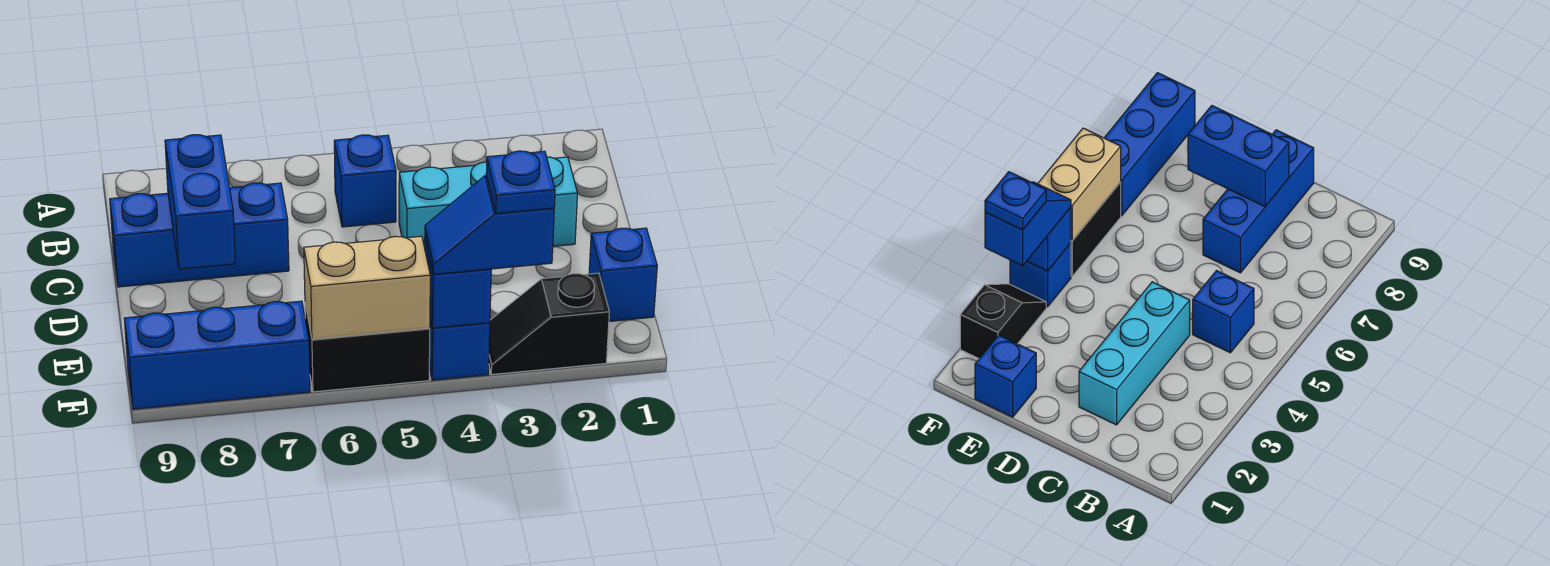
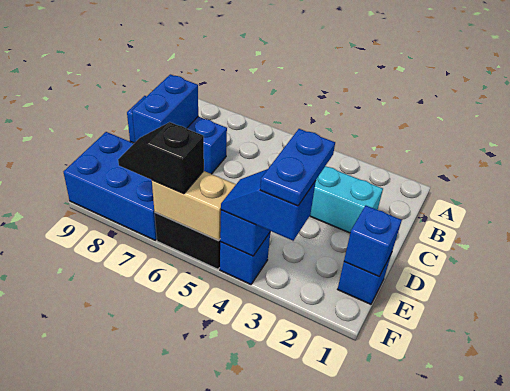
blue 1x1 brick [334,135,396,227] -> blue 1x1 brick moved to [344,206,402,276]
black 1x2 slope [489,273,609,374] -> black 1x2 slope moved to [118,122,204,194]
blue 1x1 plate [486,151,555,213] -> blue 1x2 plate [260,129,335,206]
blue 1x3 brick [124,301,310,409] -> blue 2x3 brick [64,132,157,240]

